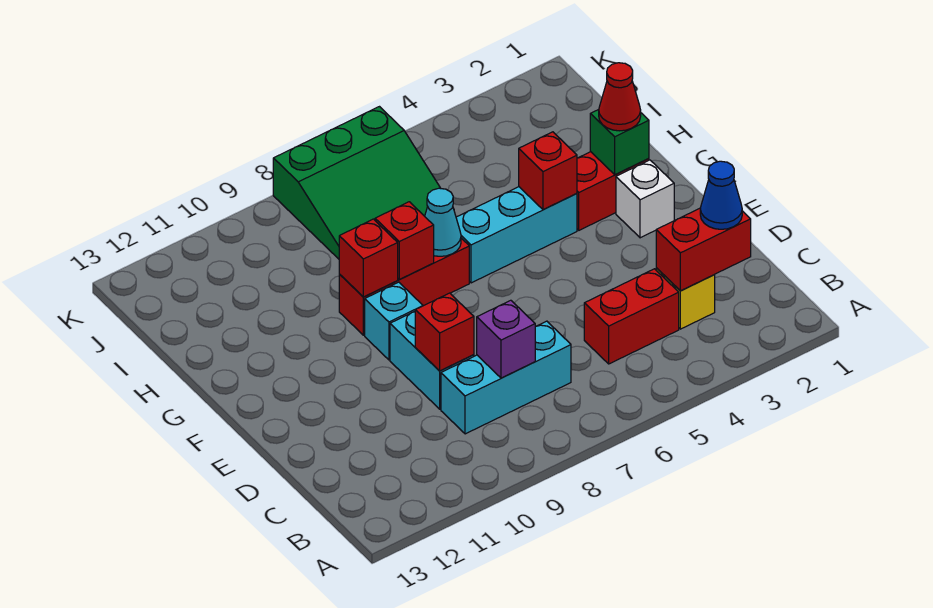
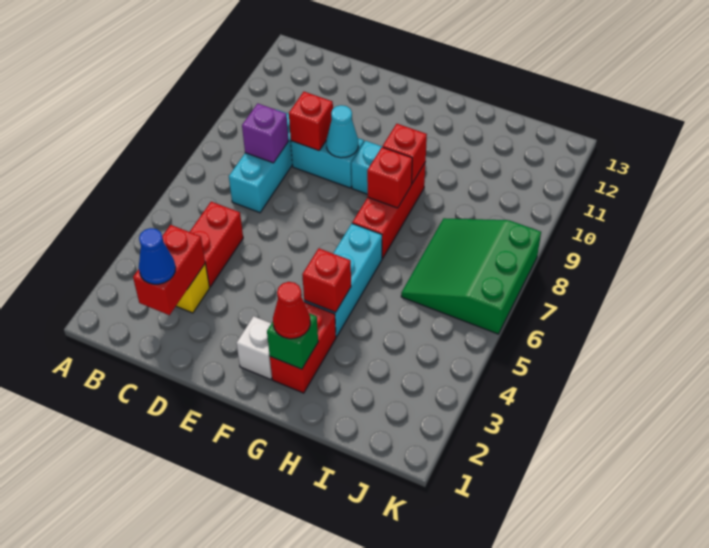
cyan 1x1 cone [425,188,461,256] -> cyan 1x1 cone moved to [326,105,358,158]

